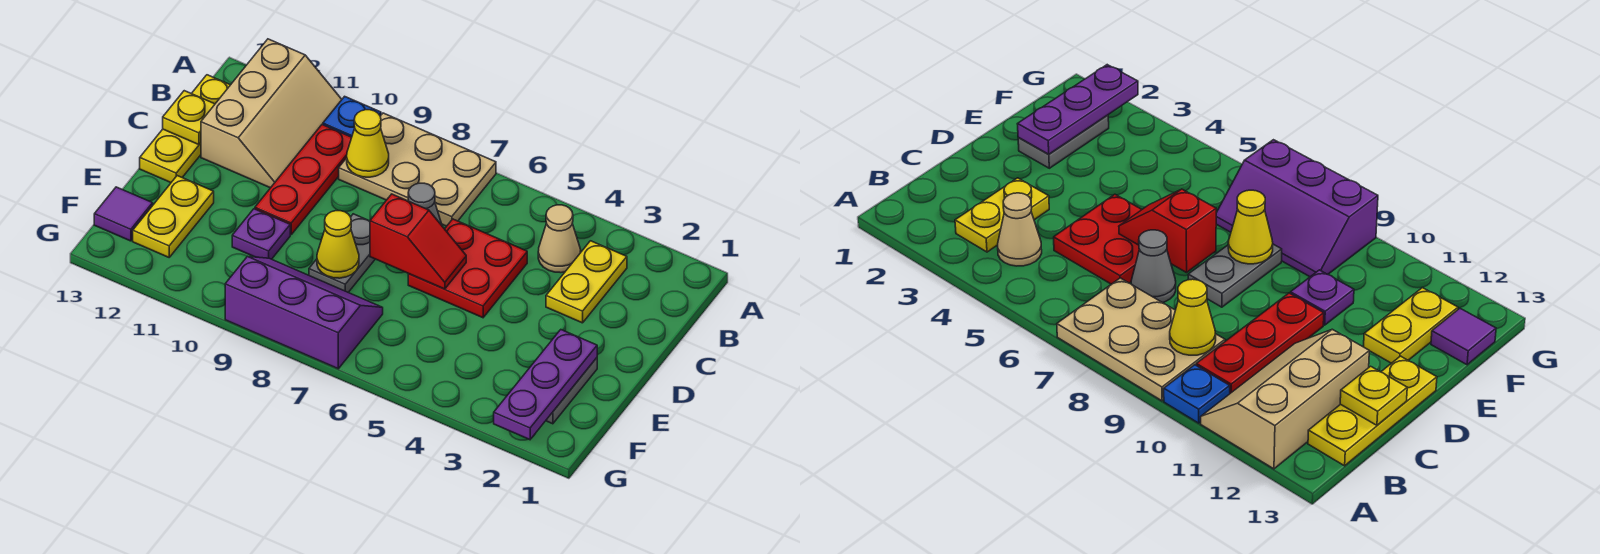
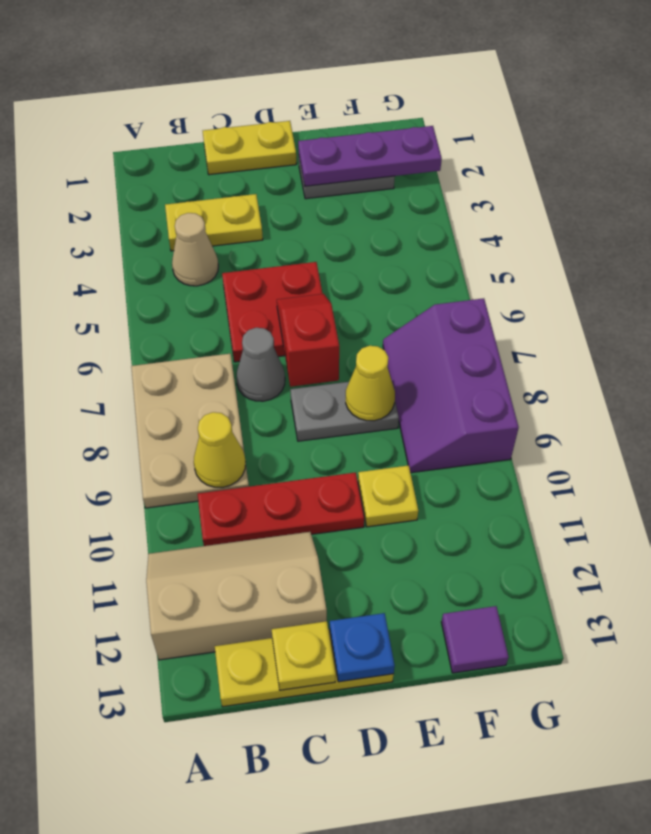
blue 1x1 plate [323,96,381,137] -> blue 1x1 plate moved to [330,613,395,682]
purple 1x1 plate [232,209,290,259] -> yellow 1x1 plate [358,465,418,527]
yellow 1x2 plate [133,176,214,257] -> yellow 1x2 plate moved to [203,121,296,175]

